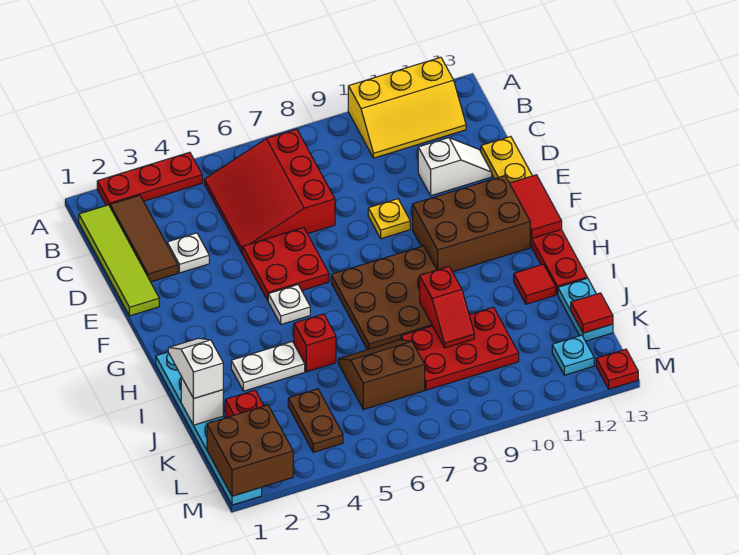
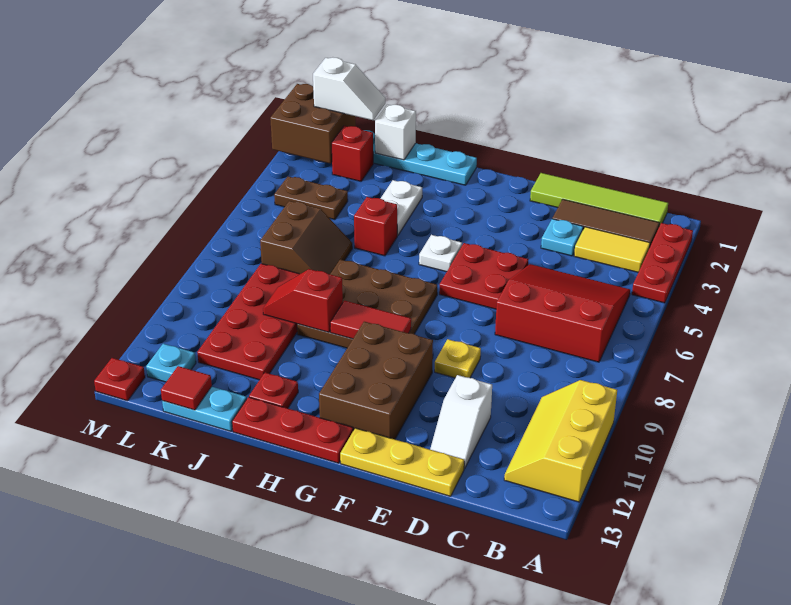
none -> yellow 1x2 tile [574,227,650,272]
white 1x1 plate [167,233,209,273] -> cyan 1x1 plate [541,219,583,256]
red 1x2 tile [510,175,562,238] -> red 1x2 tile moved to [330,301,411,339]
white 1x2 slope [168,338,223,399] -> white 1x2 slope moved to [313,57,385,120]
red 1x1 tile [514,264,556,304] -> red 1x1 plate [249,373,298,408]
red 2x3 plate [401,307,519,390] -> red 2x4 plate [197,264,299,380]

